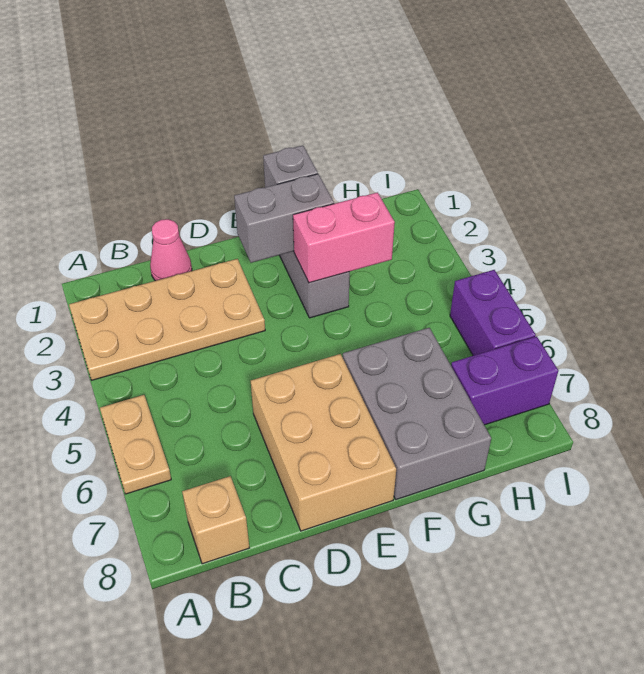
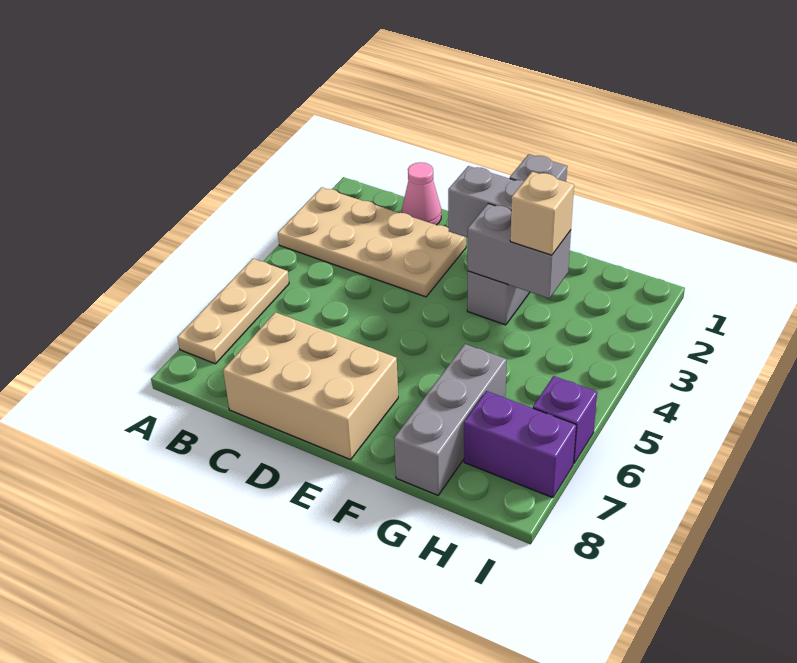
tan 1x2 plate [100,395,171,494] -> tan 1x3 plate [177,259,289,364]
tan 1x1 brick [182,476,249,564] -> tan 1x1 brick moved to [510,172,574,255]
tan 2x3 brick [251,354,396,531] -> tan 2x3 brick turned to [223,312,398,460]
pink 1x2 brick [293,192,395,283] -> grey 1x2 brick [468,204,571,298]
grey 2x3 brick [343,328,491,499] -> grey 1x3 brick [394,344,507,495]
purple 1x2 brick [450,270,536,356] -> purple 1x1 brick [533,376,597,463]

